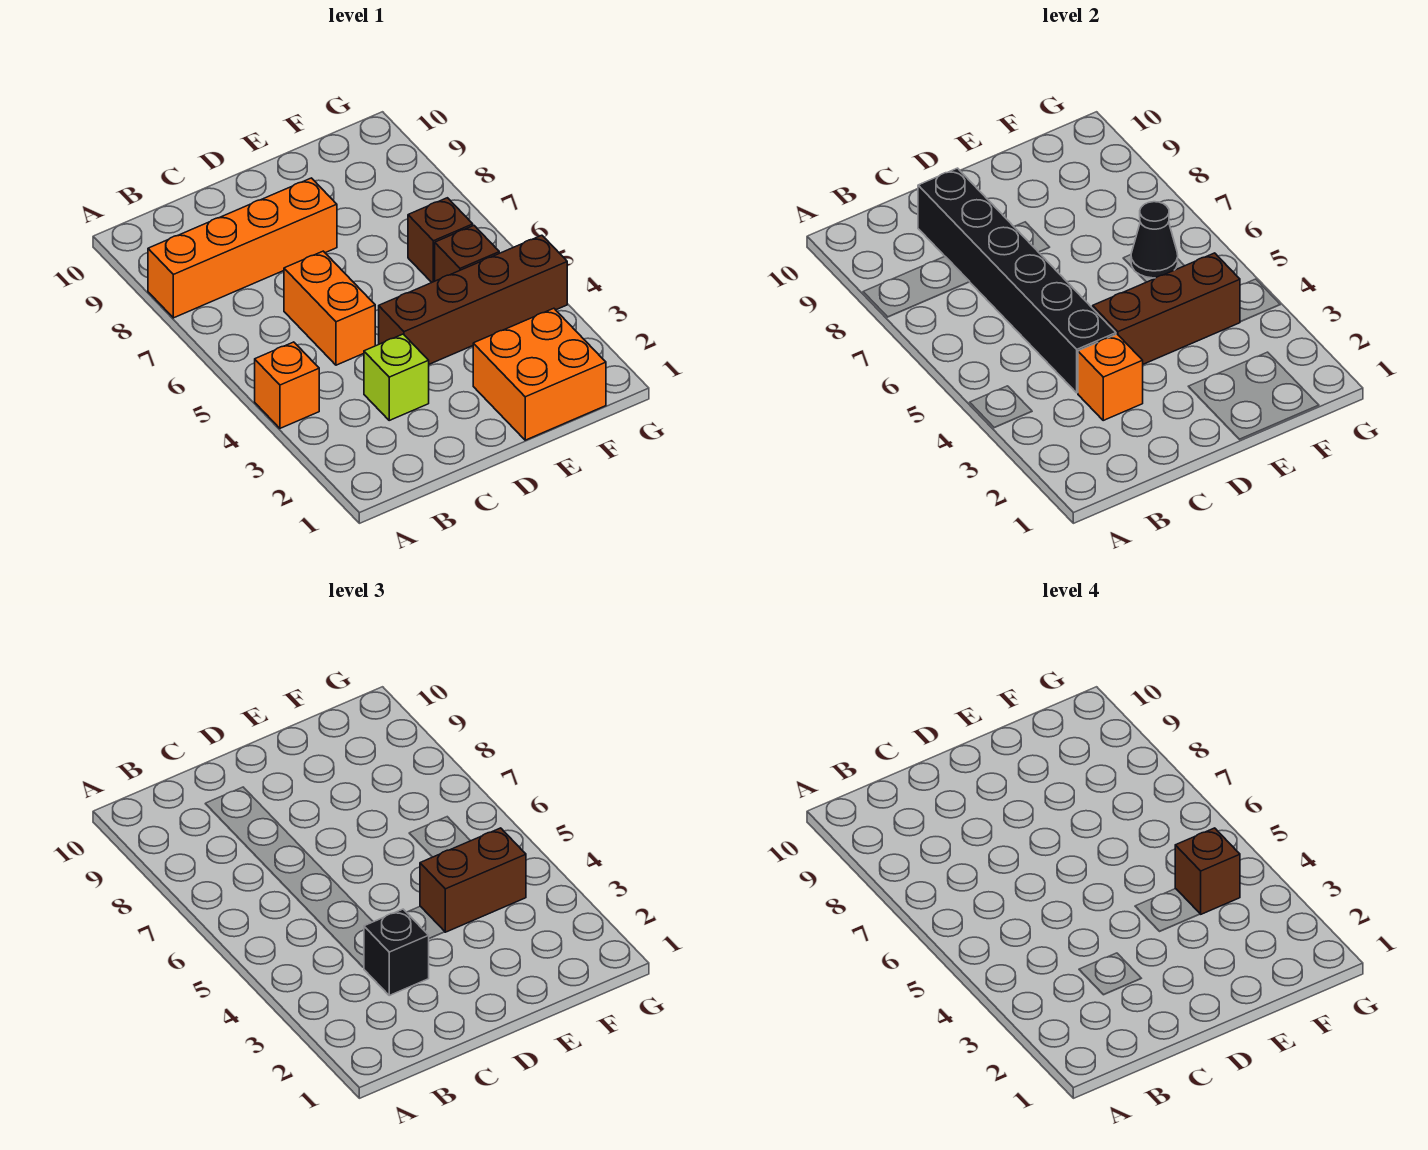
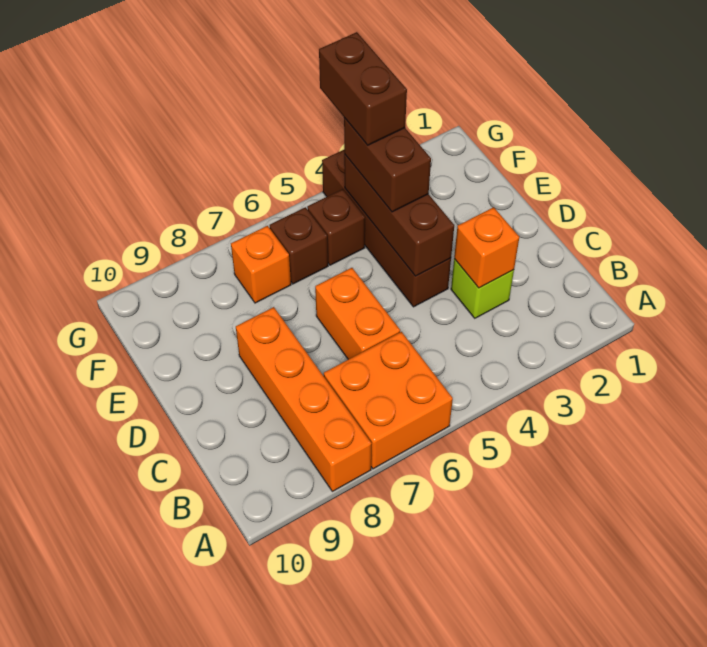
orange 1x1 brick [255,342,319,428] -> orange 1x1 brick moved to [231,226,291,303]
black 1x1 brick [364,909,429,995] -> none
black 1x6 brick [918,168,1116,393] -> none
orange 1x2 brick [284,251,375,365] -> orange 1x2 brick turned to [315,268,400,359]
orange 2x2 brick [473,308,606,440] -> orange 2x2 brick moved to [324,332,453,469]
brown 1x1 brick [1175,828,1240,914] -> brown 1x2 brick [319,32,407,145]
black 1x1 cone [1131,202,1178,278] -> none

